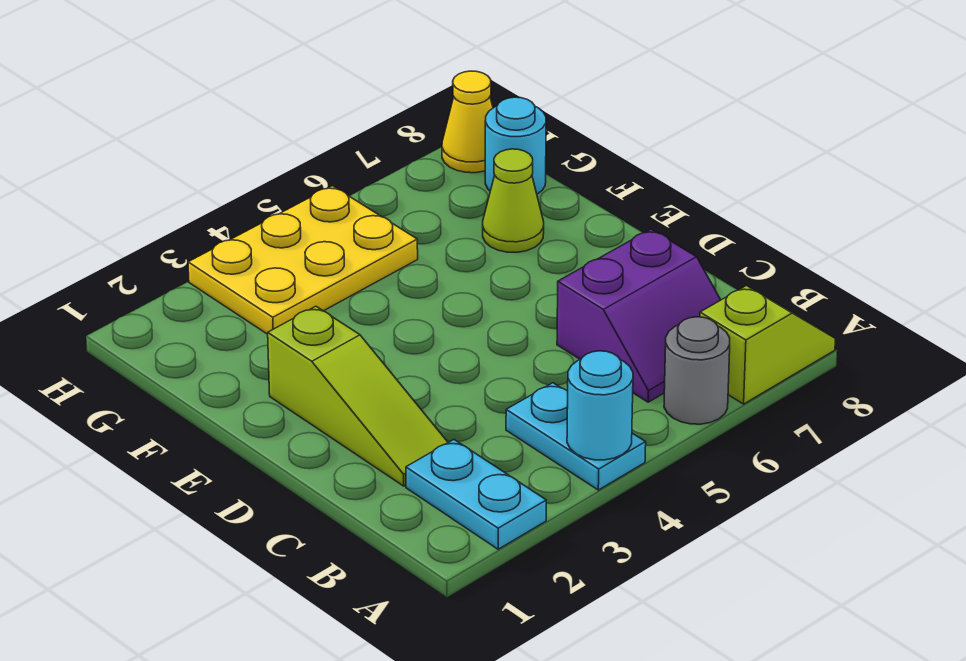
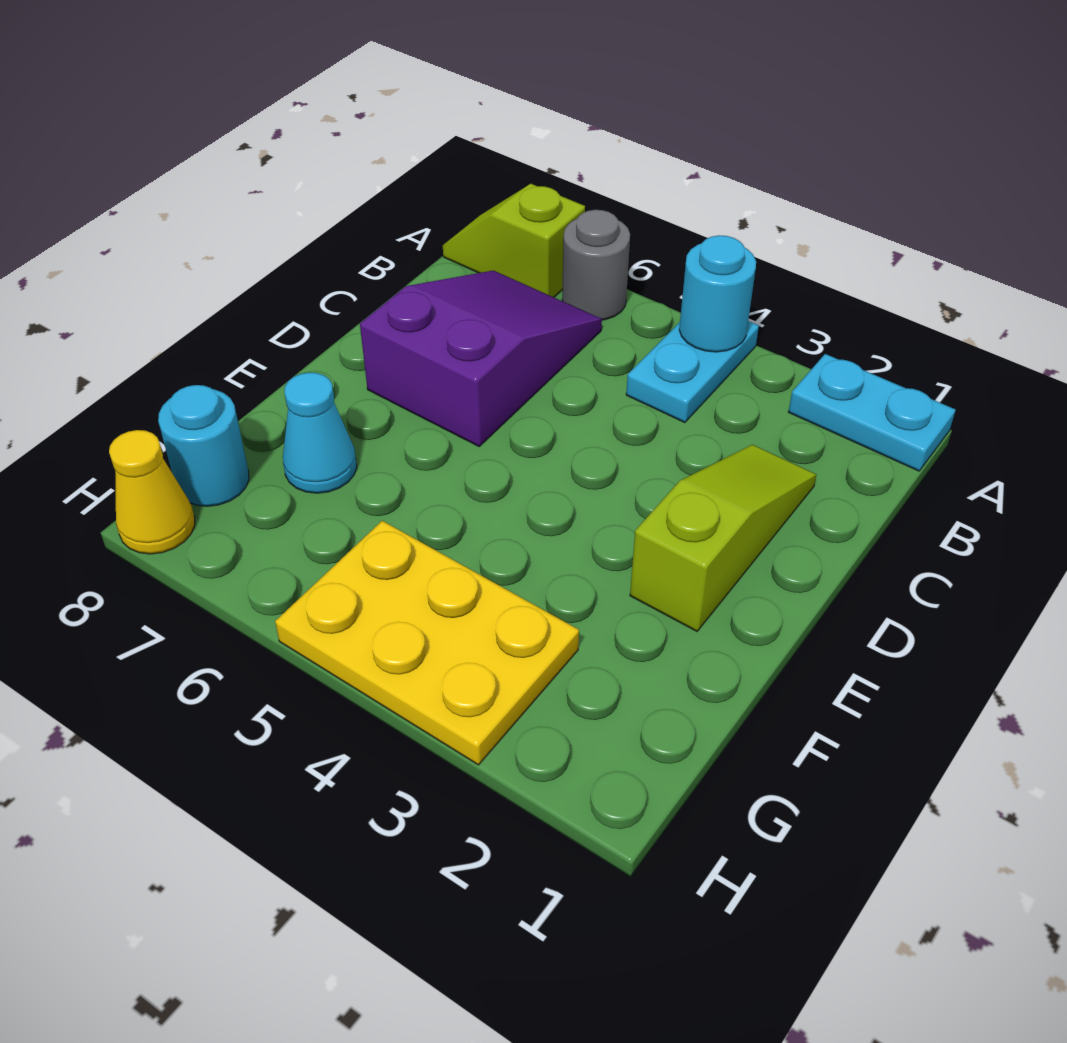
cyan 1x2 plate [406,440,546,549] -> cyan 1x2 plate turned to [788,354,956,471]
purple 2x2 slope [557,229,720,402] -> purple 2x3 slope [360,271,602,446]
lime 1x1 cone [483,149,544,252] -> cyan 1x1 cone [283,372,357,493]

